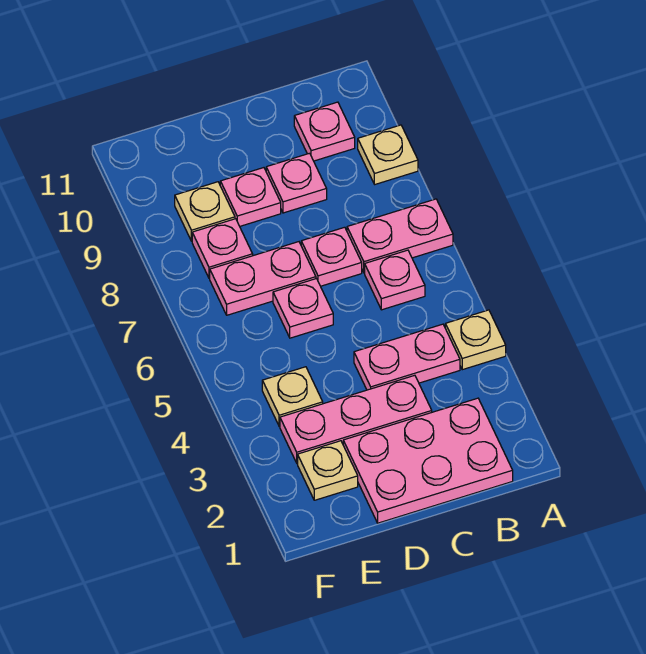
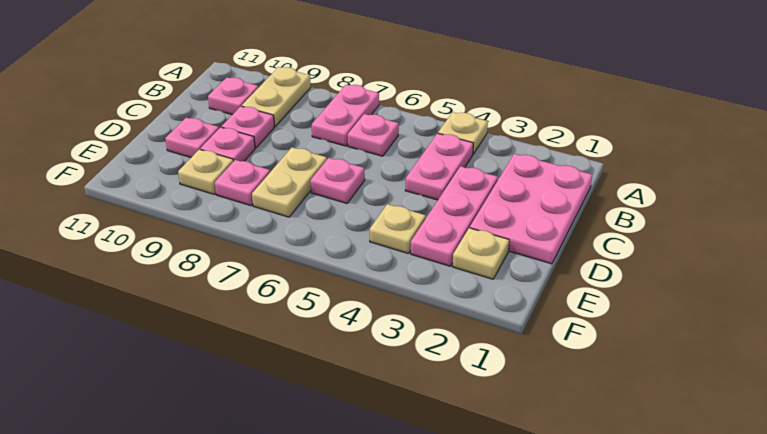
tan 1x1 plate [358,125,418,184] -> tan 1x2 plate [242,67,311,126]
pink 1x1 plate [301,227,362,286] -> pink 1x1 plate moved to [165,118,219,157]
pink 1x2 plate [210,242,316,315] -> tan 1x2 plate [252,147,327,217]

